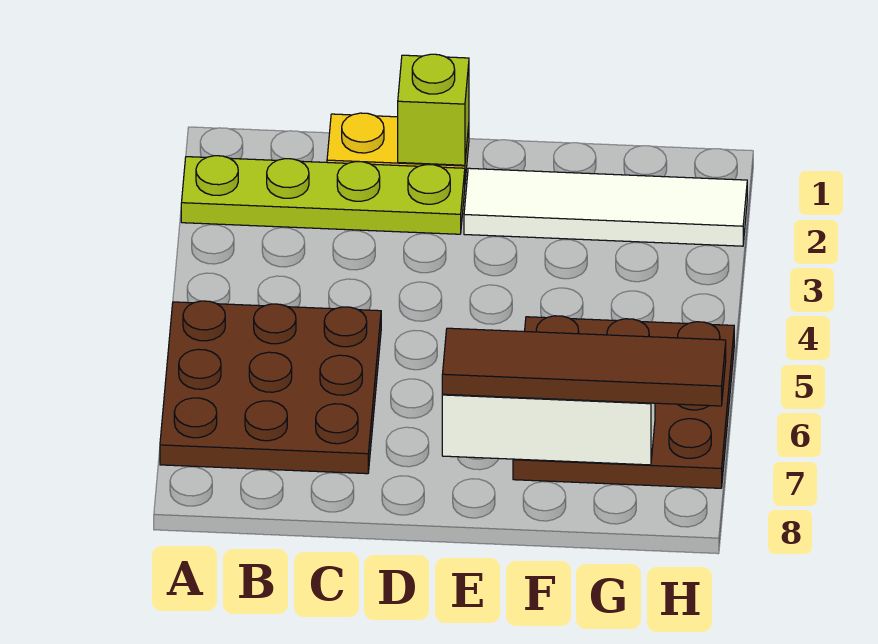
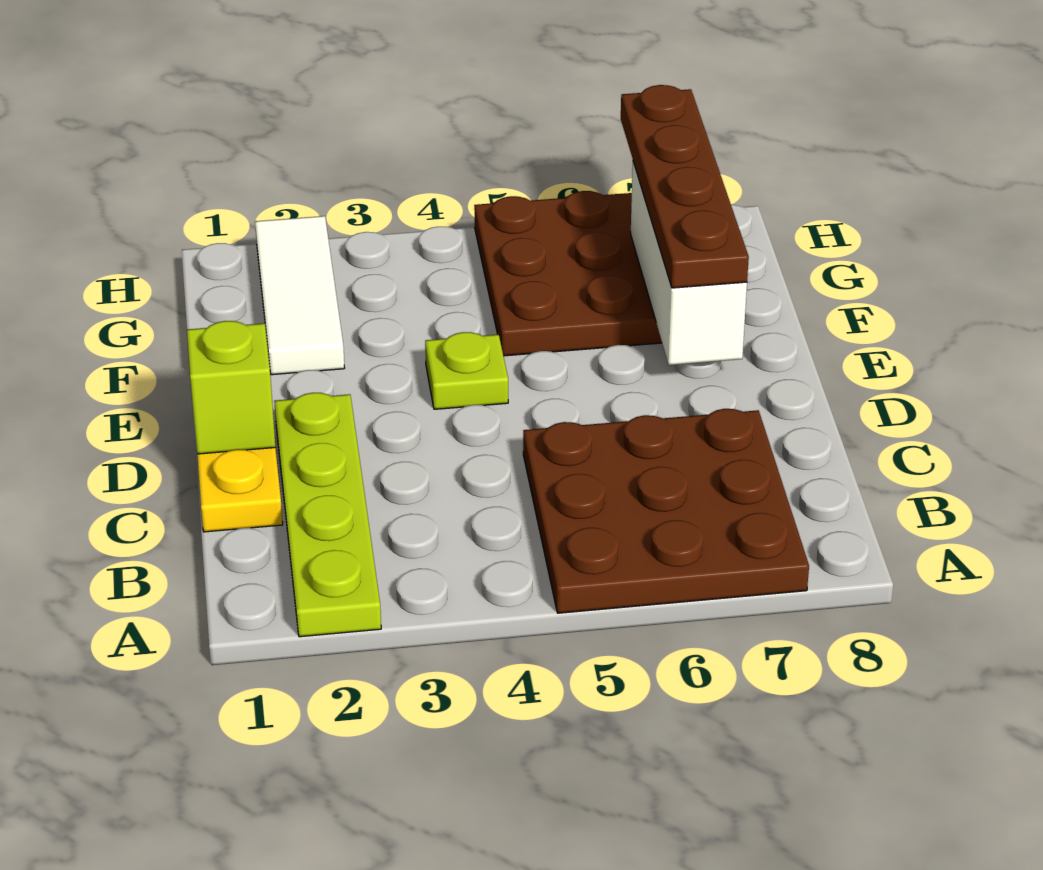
white 1x4 tile [464,168,747,246] -> white 1x3 tile [255,216,345,375]
none -> lime 1x1 plate [425,332,508,409]
brown 1x4 tile [442,328,726,406] -> brown 1x4 plate [621,85,749,288]

